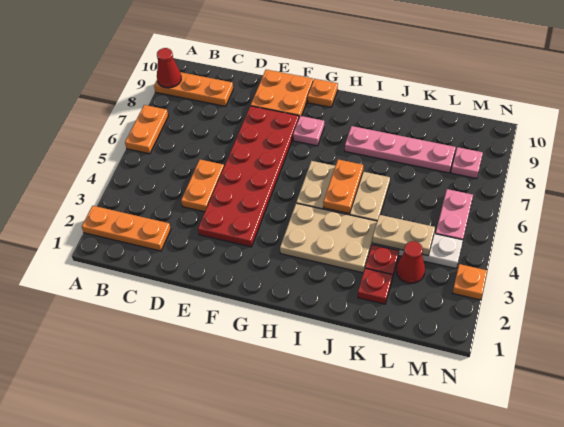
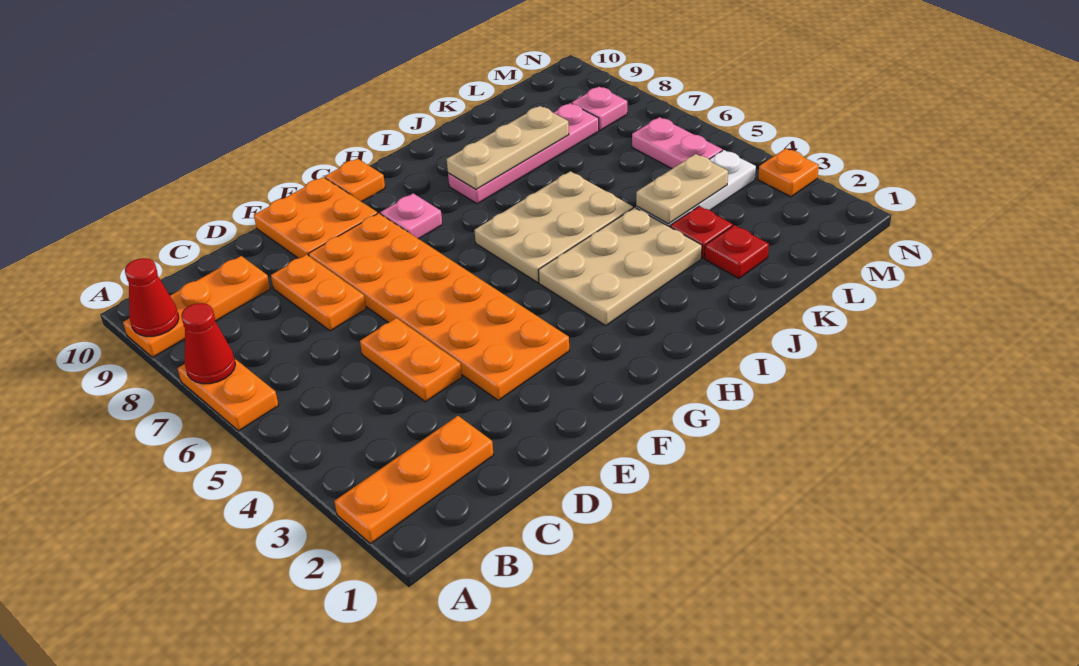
red 2x6 plate [198,106,299,247] -> orange 2x6 plate [309,213,569,400]
orange 1x2 plate [323,159,363,214] -> orange 1x2 plate moved to [271,255,366,331]
none -> tan 1x3 plate [447,106,569,189]
red 1x1 cone [397,241,425,283] -> red 1x1 cone moved to [181,303,235,384]

